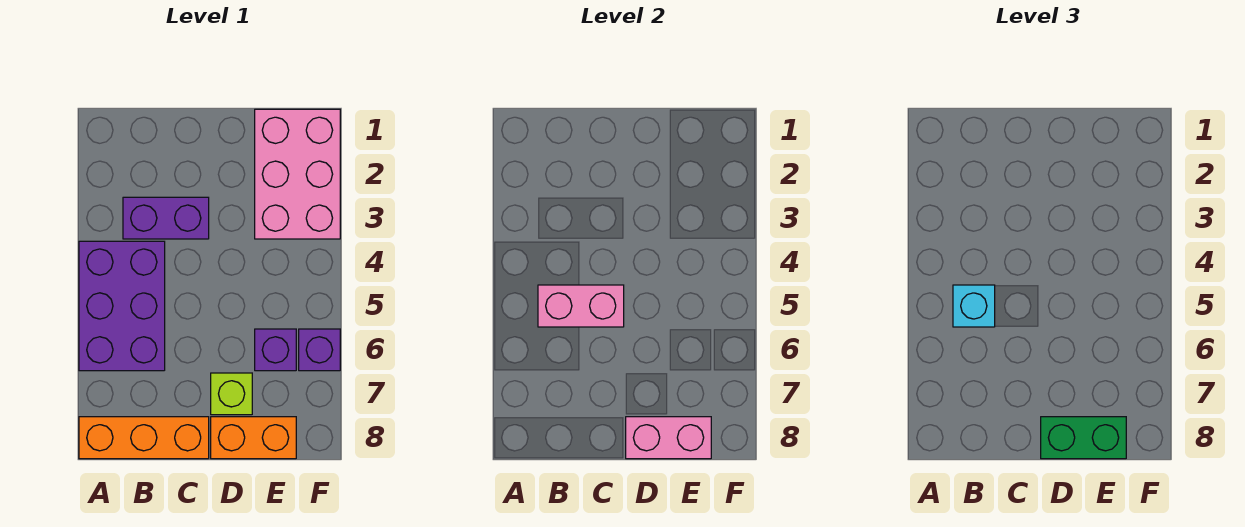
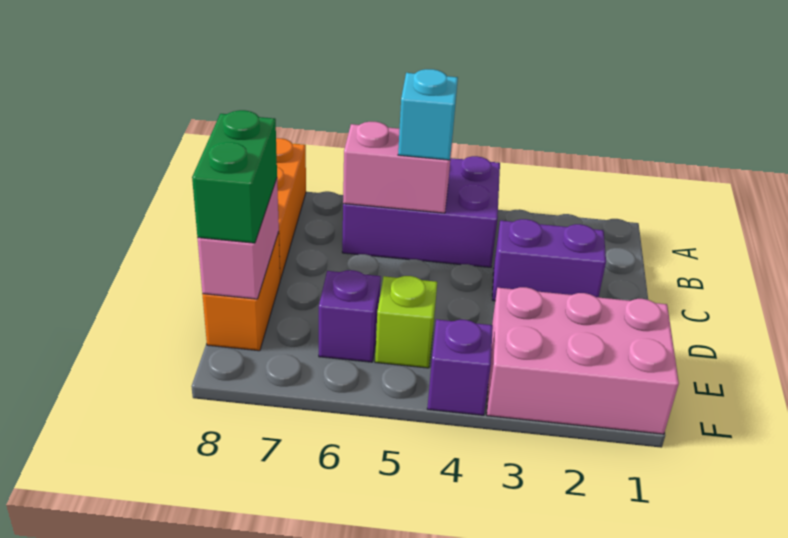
purple 1x2 brick [123,197,209,239] -> purple 1x2 brick turned to [492,219,606,301]
pink 1x2 brick [538,285,624,327] -> pink 1x2 brick turned to [343,122,452,213]
lime 1x1 brick [211,373,252,415] -> lime 1x1 brick moved to [375,276,437,368]
purple 1x1 brick [299,329,340,371] -> purple 1x1 brick moved to [427,319,493,415]

